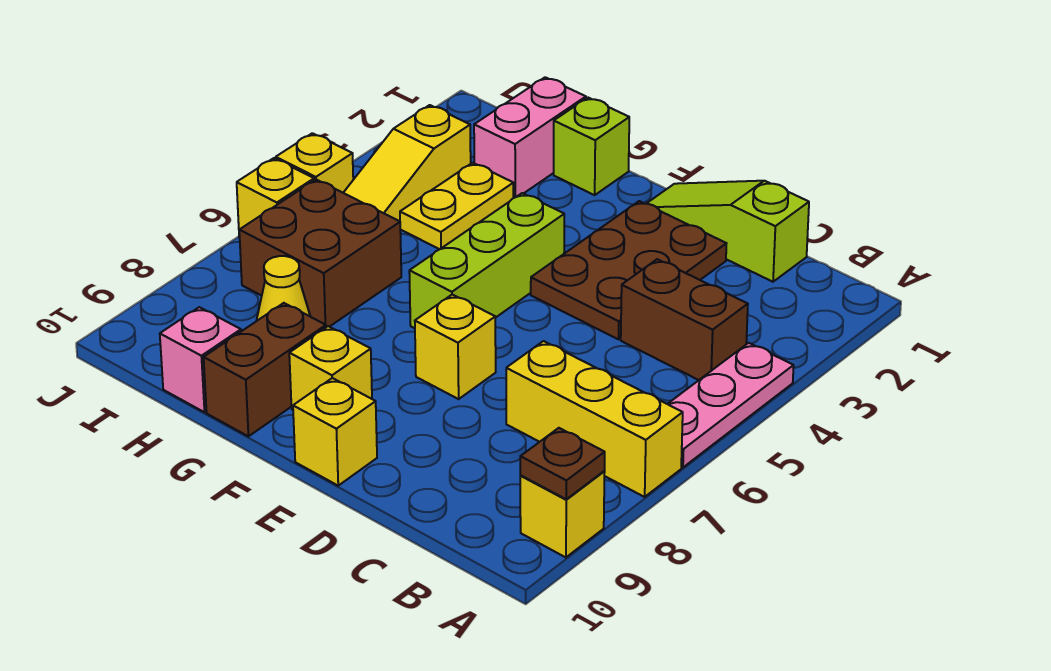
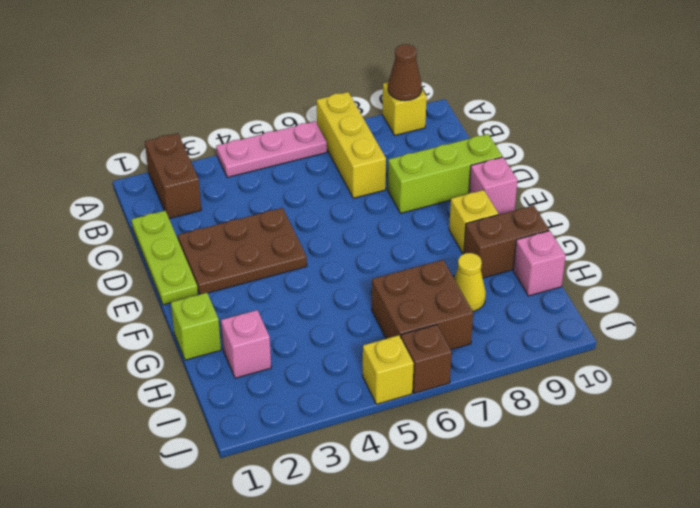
brown 1x1 plate [520,428,605,499] -> brown 1x1 cone [388,44,422,101]
brown 1x2 brick [621,259,748,380] -> brown 1x2 brick moved to [145,133,201,219]
lime 1x3 slope [647,181,809,282] -> lime 1x3 plate [131,211,198,305]
yellow 1x1 brick [415,295,496,399] -> none
yellow 1x1 brick [293,378,377,486] -> pink 1x1 brick [469,157,517,215]
lime 1x3 brick [409,193,564,328] -> lime 1x3 brick moved to [388,134,502,213]
pink 1x2 brick [474,77,586,198] -> pink 1x1 brick [221,310,271,378]
yellow 1x2 plate [400,163,513,249] -> none
yellow 1x3 slope [344,105,471,221] -> none
yellow 1x1 brick [237,158,314,237] -> brown 1x1 brick [401,325,452,393]

